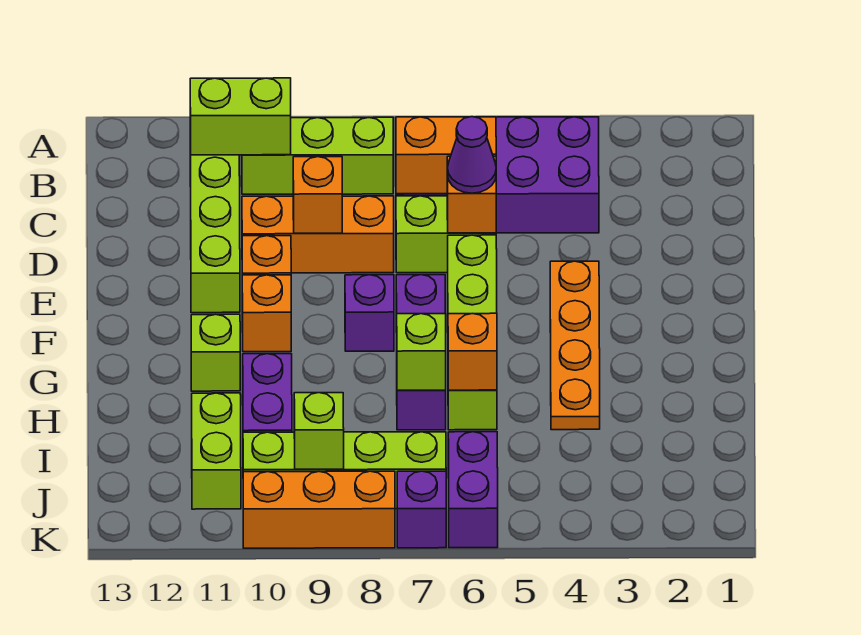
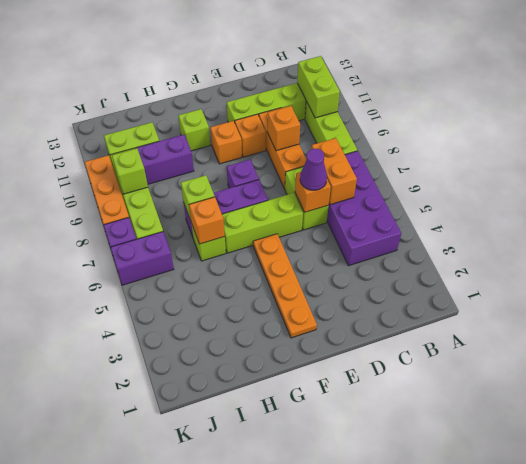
orange 1x4 plate [550,261,600,430] -> orange 1x4 plate turned to [253,234,317,338]

